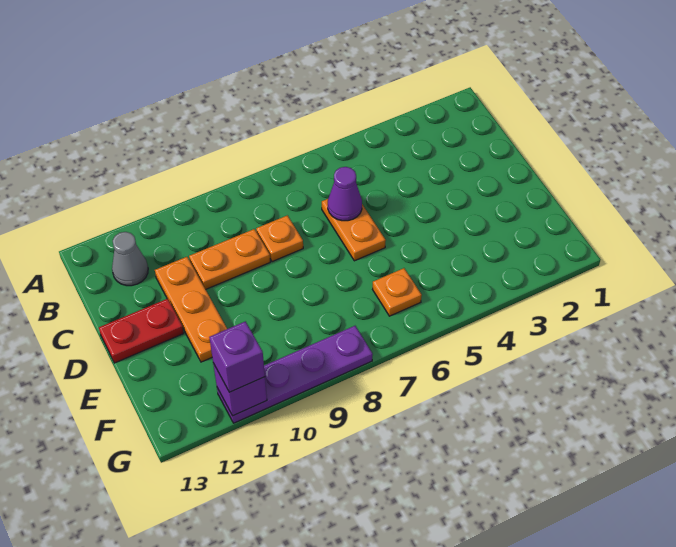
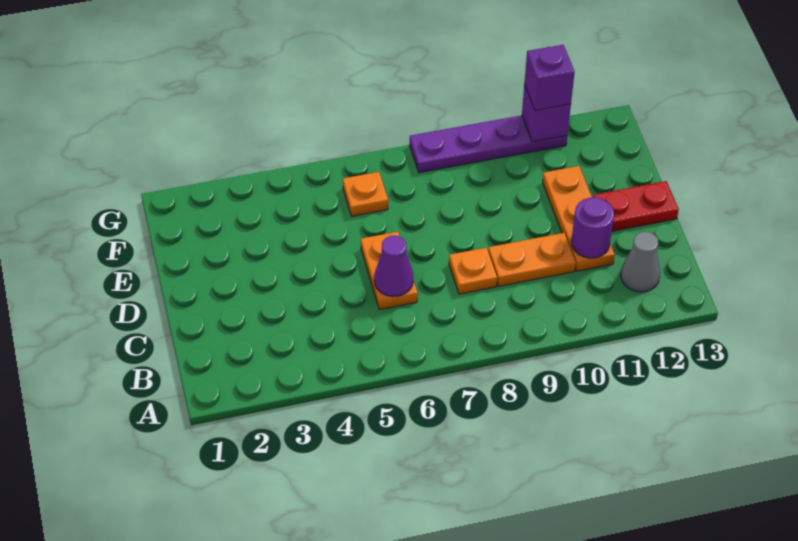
none -> purple 1x1 round brick [571,198,614,258]

